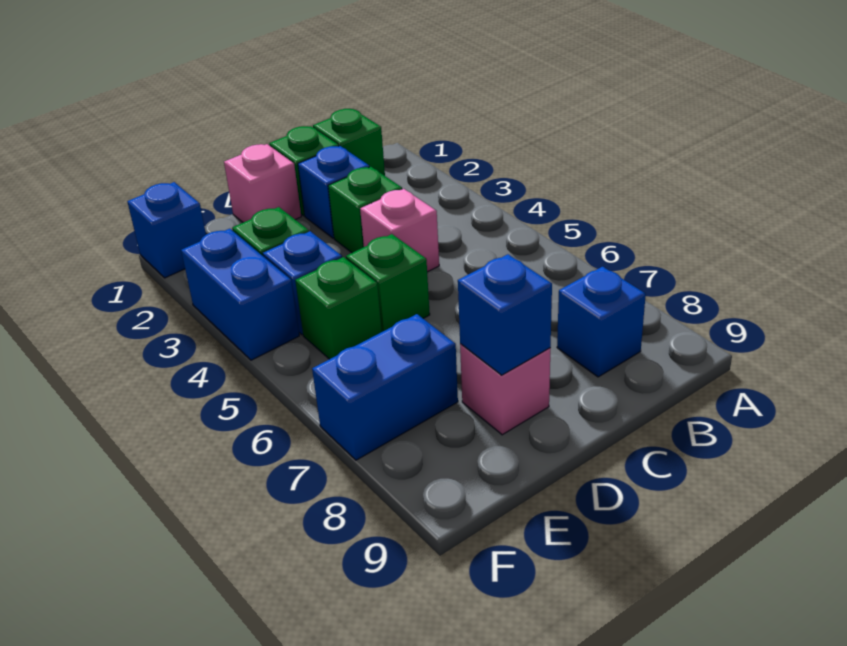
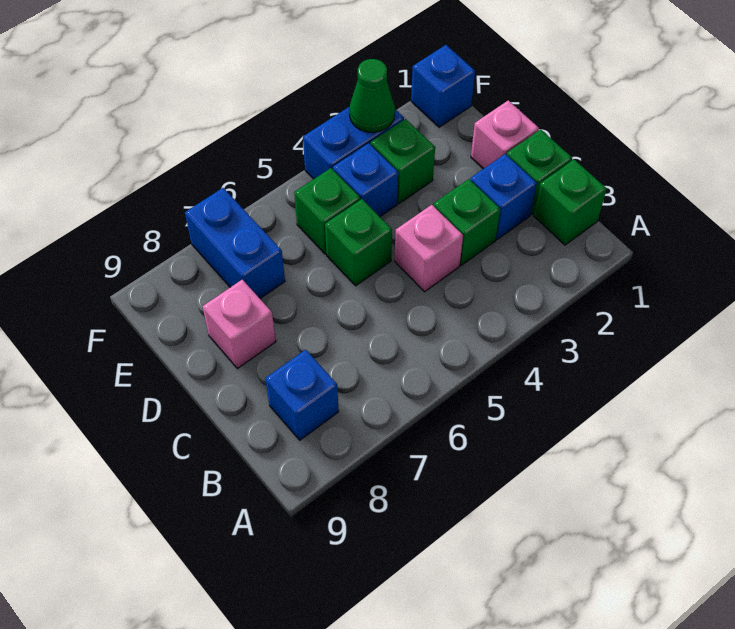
blue 1x1 brick [458,254,552,375] -> none
none -> green 1x1 cone [349,59,395,133]

